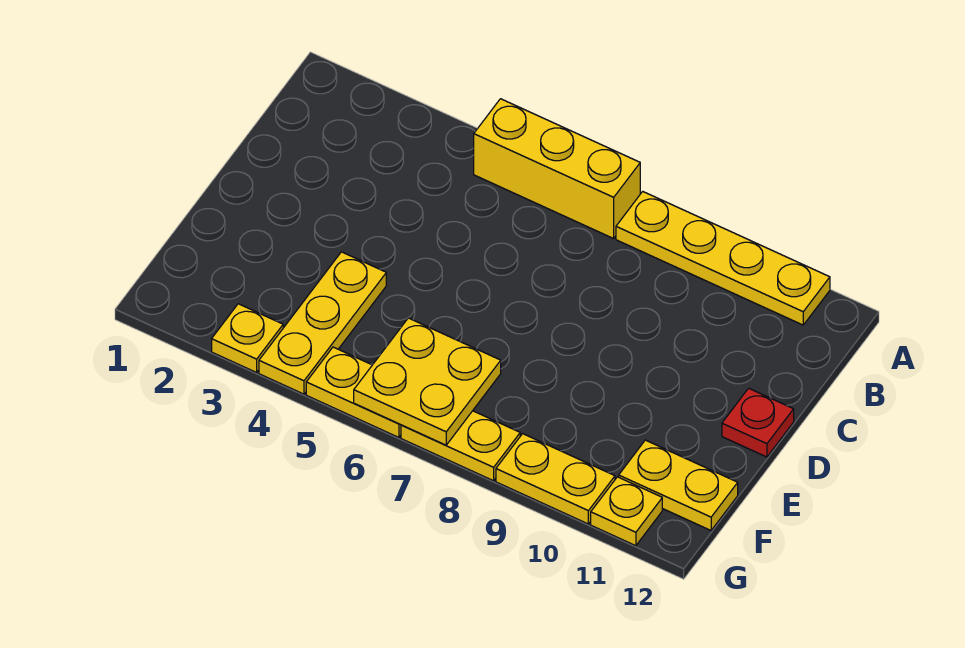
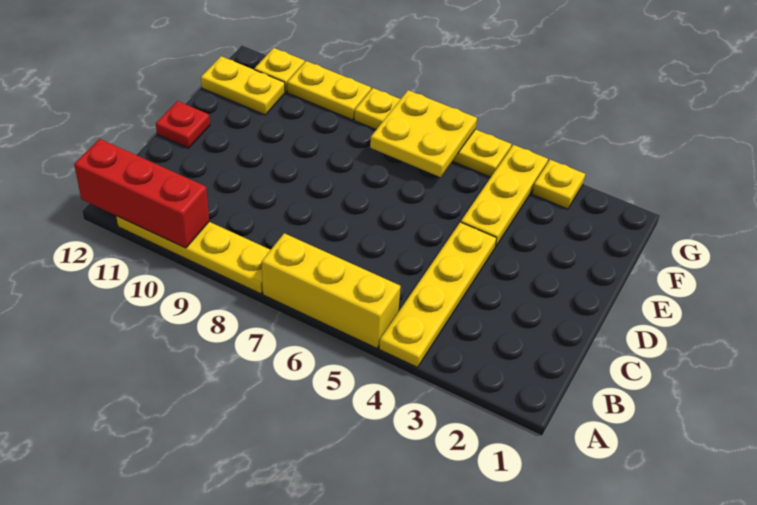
none -> yellow 1x4 plate [379,222,497,367]
none -> red 1x3 brick [74,139,209,248]

